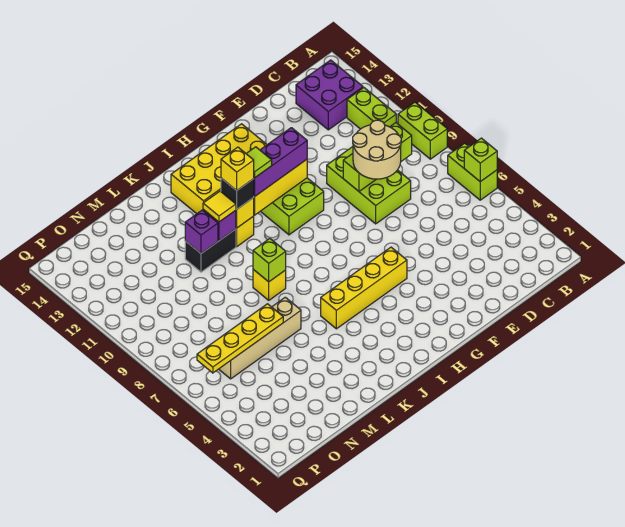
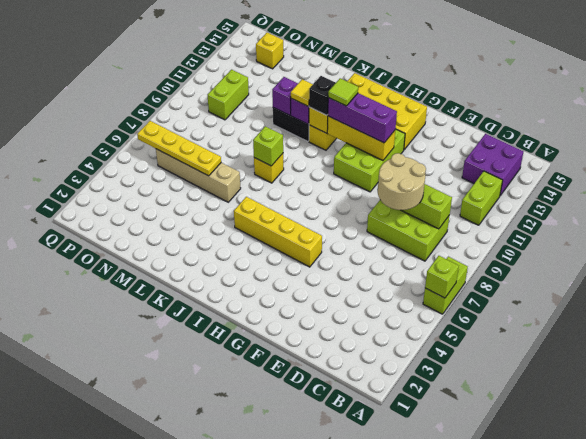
lime 1x2 brick [398,102,447,159] -> lime 1x2 brick moved to [208,70,249,120]
lime 2x3 brick [327,147,411,224] -> lime 2x3 brick turned to [367,200,450,261]
yellow 1x1 brick [221,147,254,191] -> yellow 1x1 brick moved to [256,32,284,69]

